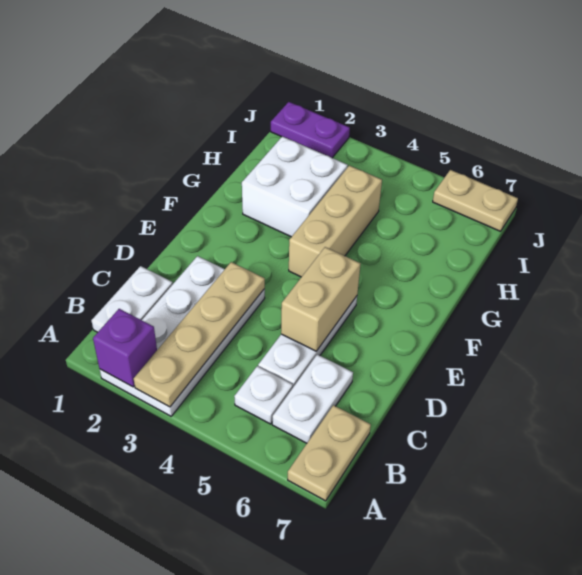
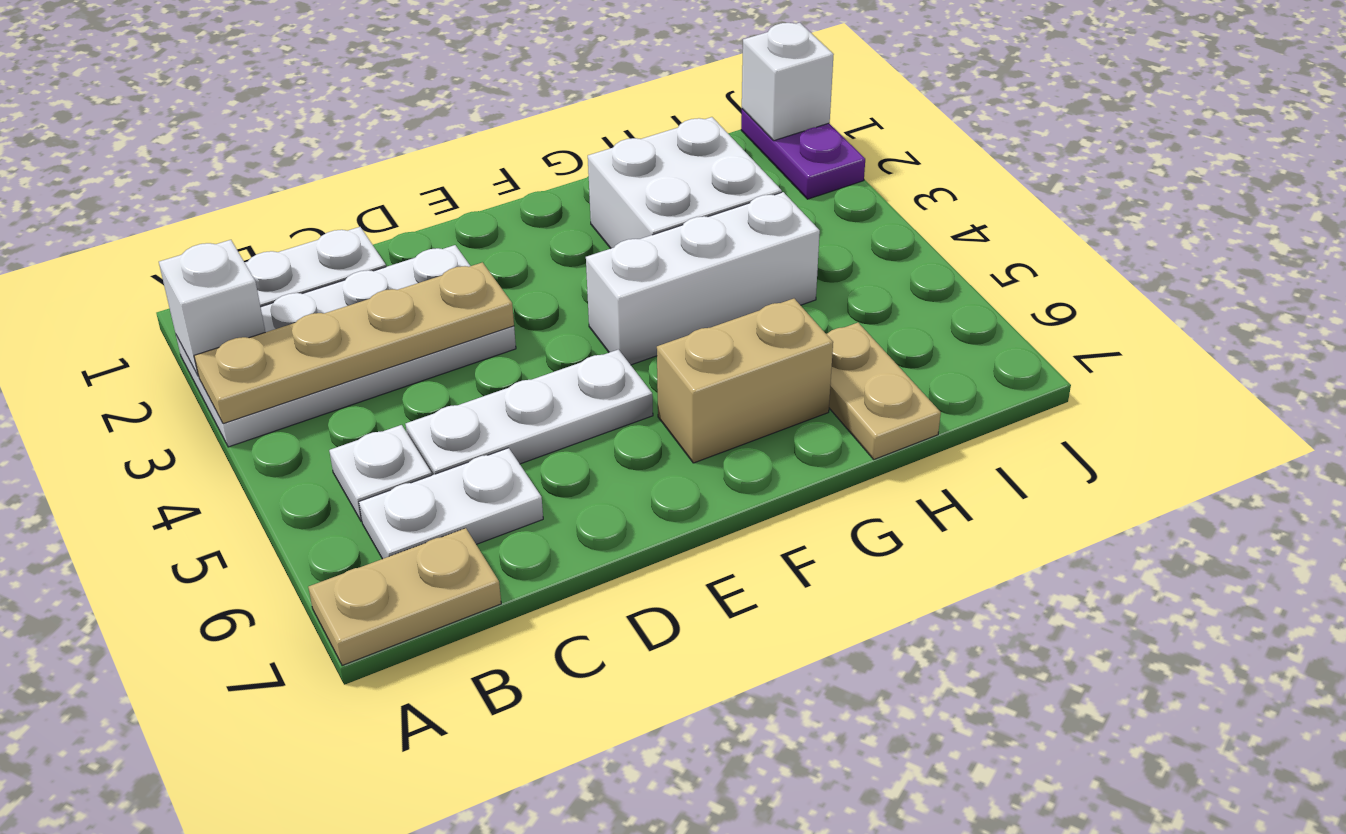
purple 1x1 brick [93,309,157,387] -> white 1x1 brick [159,240,265,376]
tan 1x2 brick [281,247,360,351] -> tan 1x2 brick moved to [657,299,833,463]
tan 1x3 brick [289,165,382,277] -> white 1x3 brick [586,192,820,365]
none -> white 1x1 brick [742,23,834,141]
tan 1x2 plate [433,170,518,231] -> tan 1x2 plate moved to [827,323,941,459]

